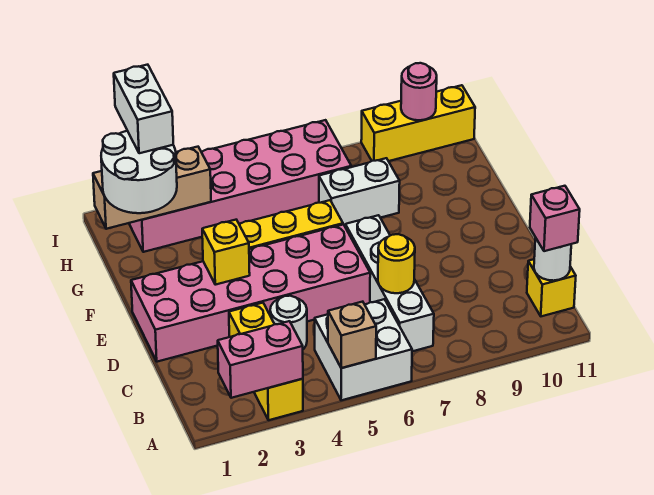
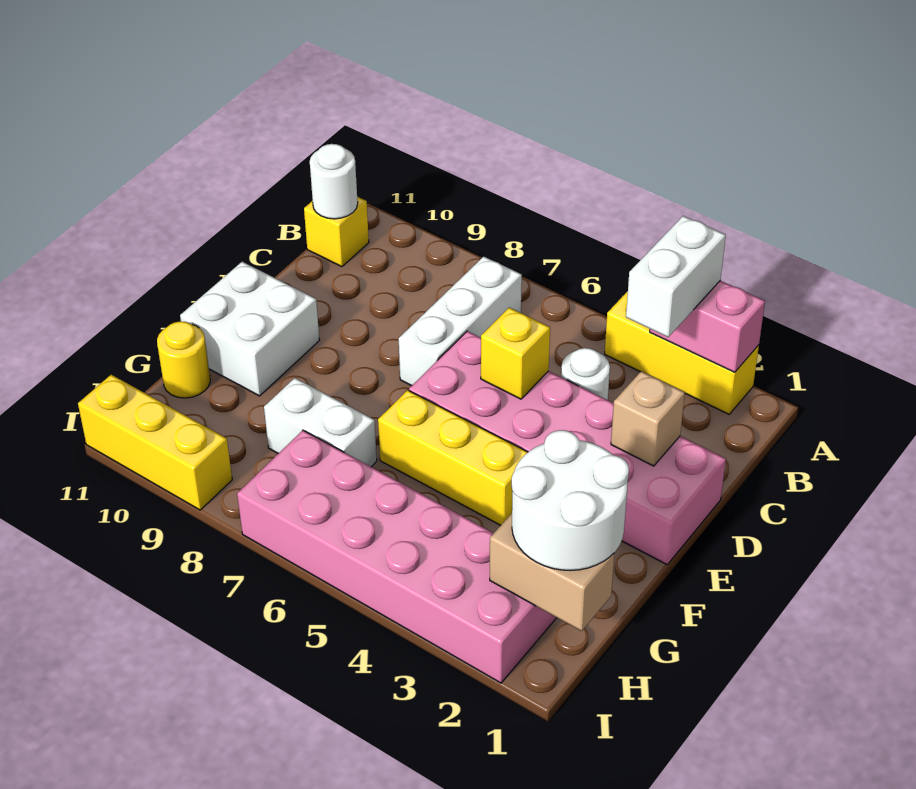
yellow 1x3 brick [229,303,303,420] -> yellow 1x3 brick turned to [605,291,759,414]
white 2x2 brick [315,299,412,400] -> white 2x2 brick moved to [180,262,319,396]
tan 1x1 brick [328,302,376,368] -> tan 1x1 brick moved to [611,371,685,466]
white 1x4 brick [345,215,434,351] -> white 1x3 brick [399,257,522,386]
pink 1x1 brick [530,186,580,251] -> none
yellow 1x1 round brick [378,234,415,293] -> yellow 1x1 round brick moved to [157,321,210,398]
yellow 1x1 brick [202,220,250,285] -> yellow 1x1 brick moved to [481,308,550,399]
tan 1x3 brick [93,147,211,229] -> tan 1x2 brick [490,514,614,631]
white 1x2 brick [114,65,173,153] -> white 1x2 brick moved to [626,216,726,337]
pink 1x1 round brick [401,63,437,120] -> none

